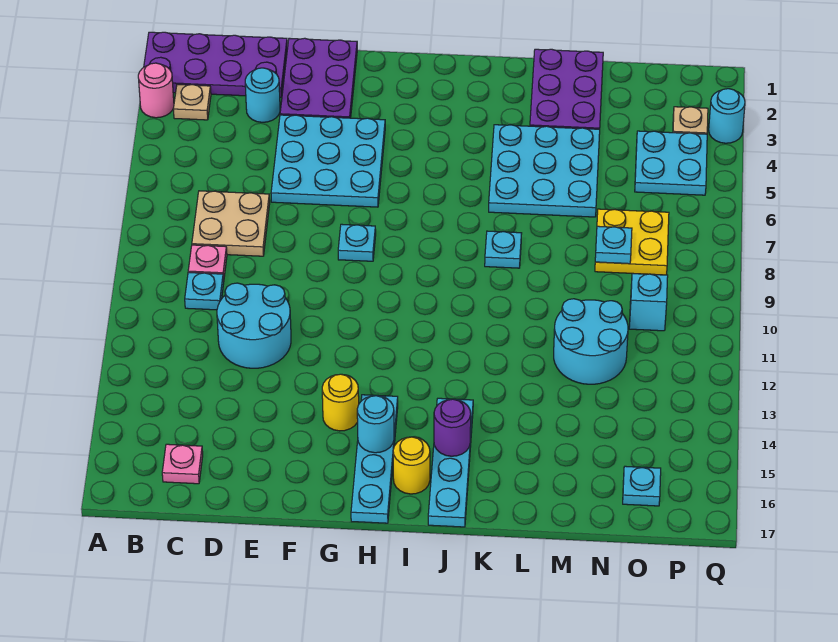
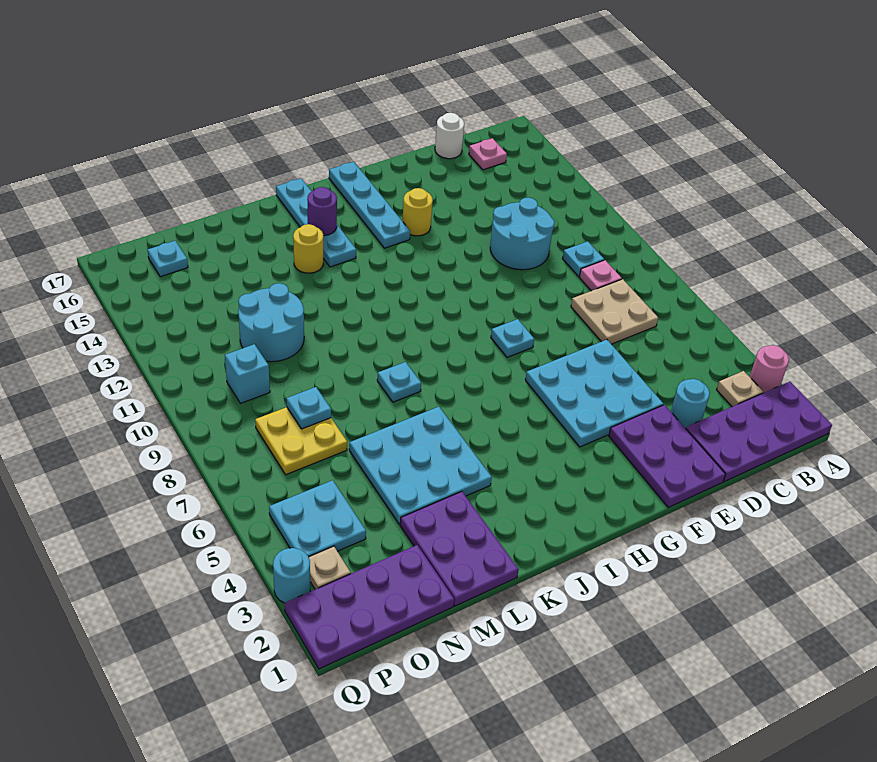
none -> white 1x1 round brick [435,113,464,159]
cyan 1x1 round brick [357,396,394,453] -> none
yellow 1x1 round brick [393,437,430,494] -> yellow 1x1 round brick moved to [293,224,323,273]
none -> purple 2x4 plate [284,545,454,669]

